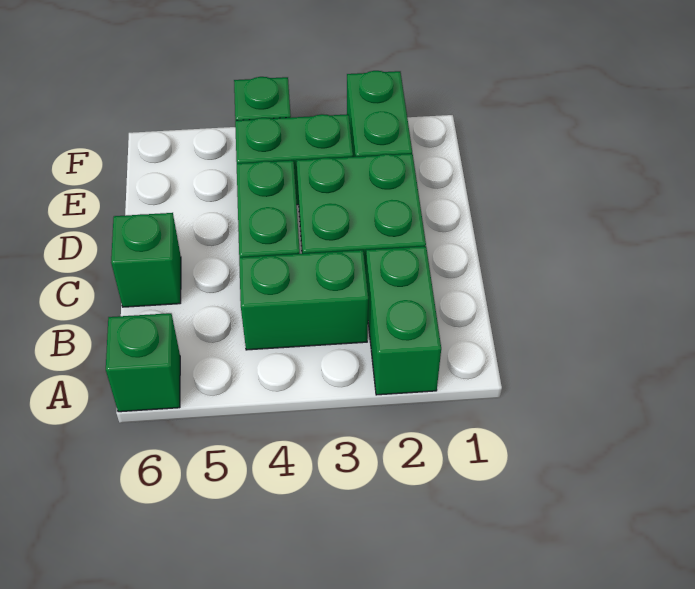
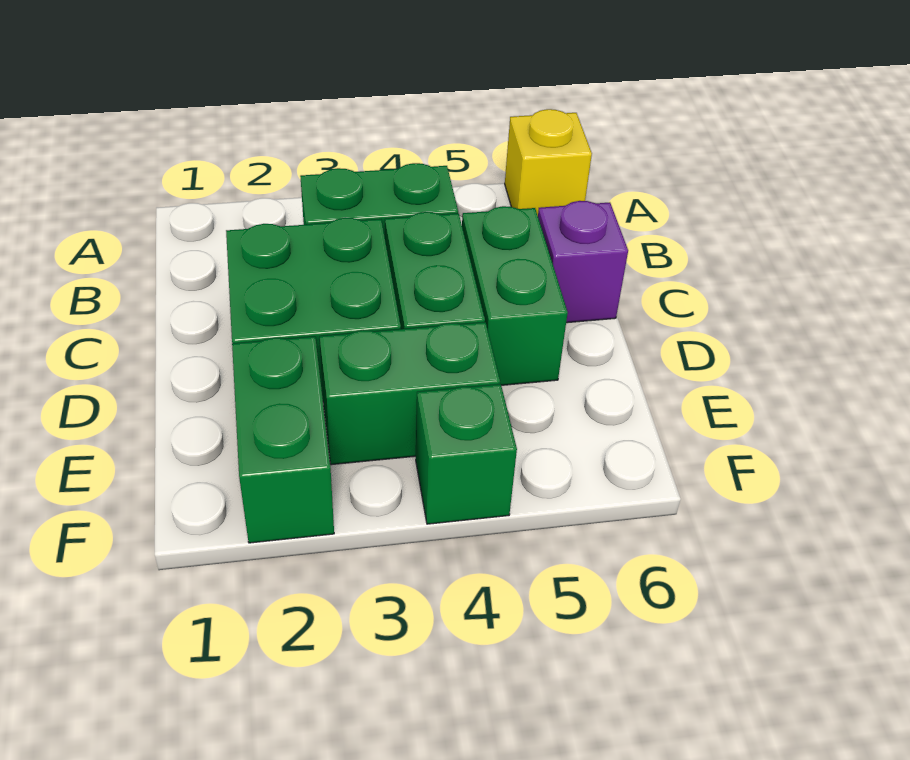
green 1x2 brick [366,246,441,395] -> green 1x2 brick moved to [462,206,568,385]
green 1x1 brick [106,313,180,412] -> yellow 1x1 brick [505,109,592,215]
green 1x1 brick [111,213,181,307] -> purple 1x1 brick [538,201,628,323]

